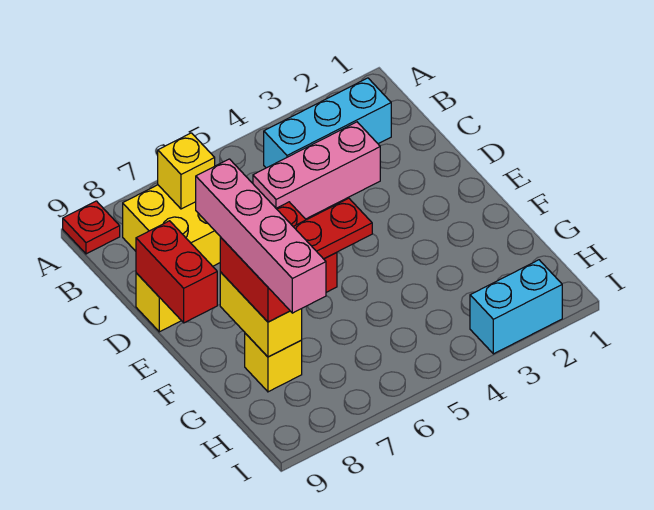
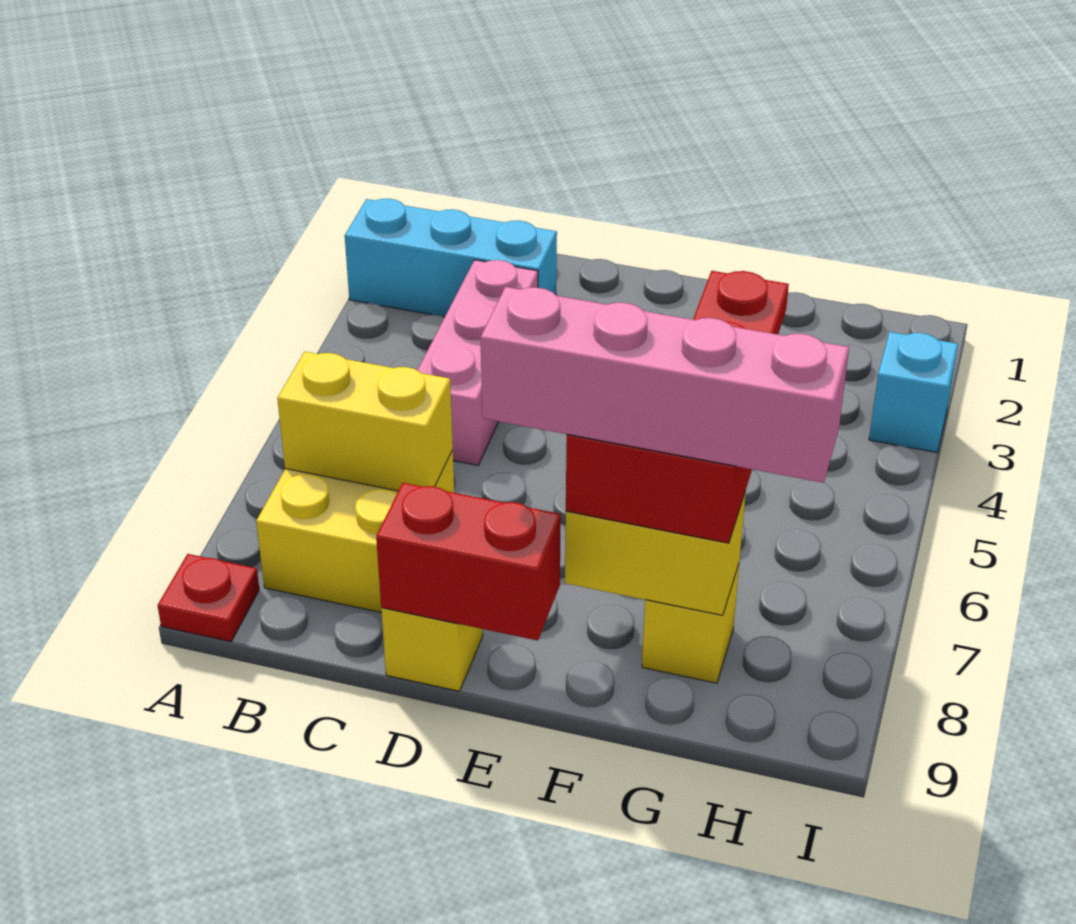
cyan 1x3 brick [264,78,391,168] -> cyan 1x3 brick turned to [345,199,557,317]
yellow 1x1 brick [158,133,215,209] -> yellow 1x2 brick [277,352,453,491]
cyan 1x2 brick [470,260,562,354] -> cyan 1x1 brick [869,332,958,452]

